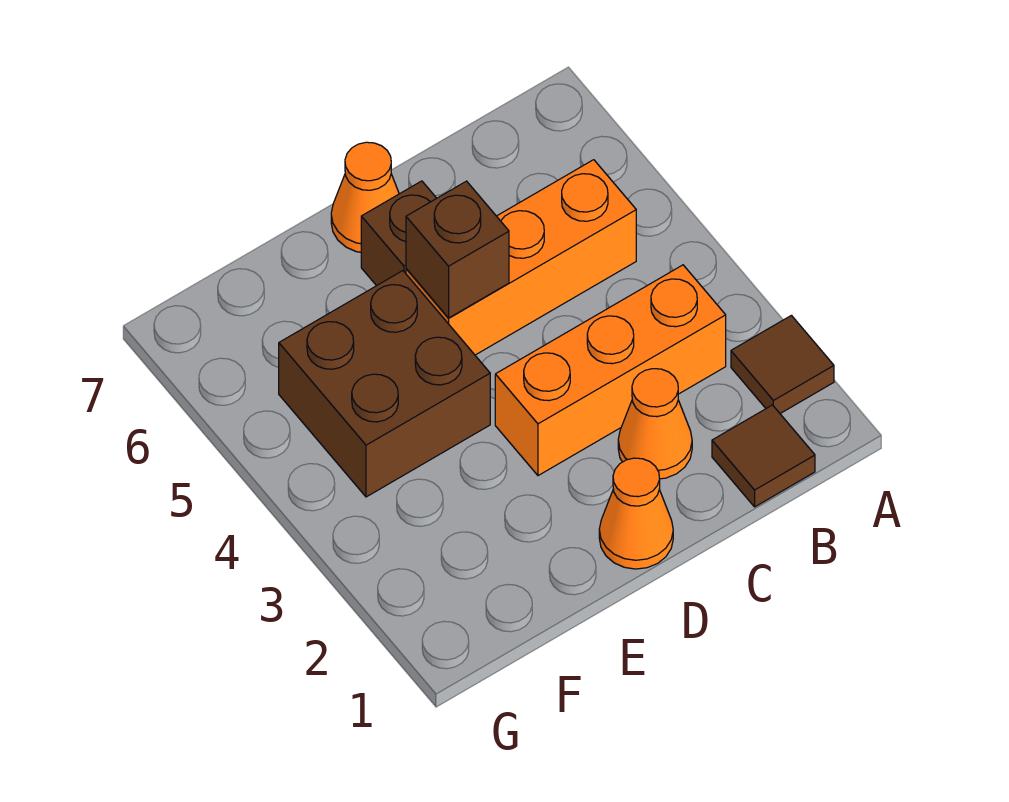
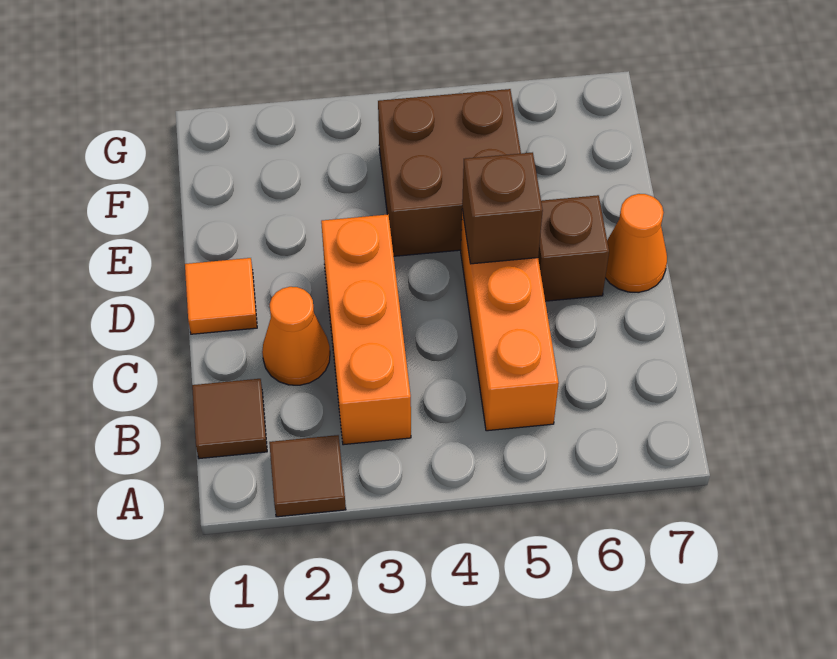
orange 1x1 cone [599,458,673,569] -> orange 1x1 tile [185,258,257,334]

